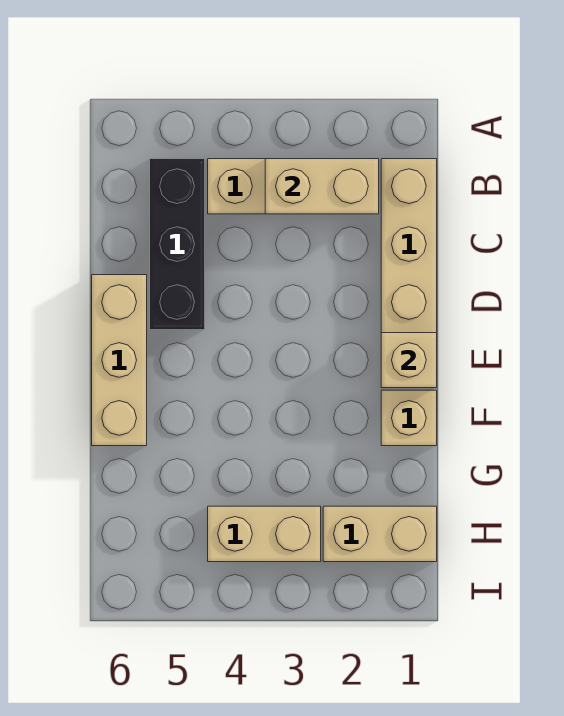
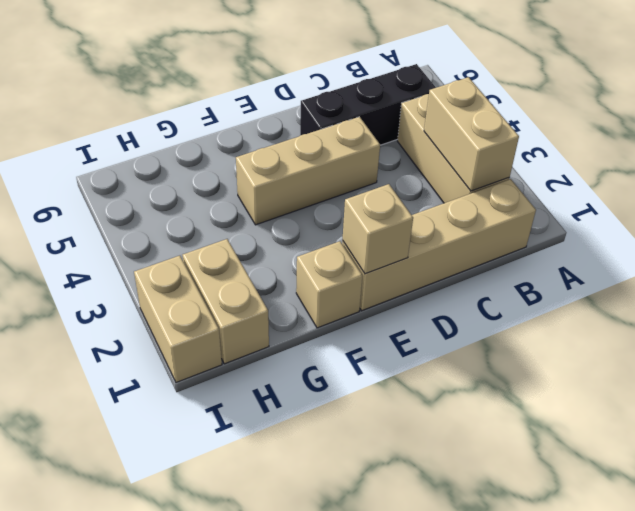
tan 1x3 brick [92,275,147,446] -> tan 1x3 brick moved to [236,117,380,225]
tan 1x2 brick [208,506,321,562] -> tan 1x2 brick moved to [134,256,222,383]

